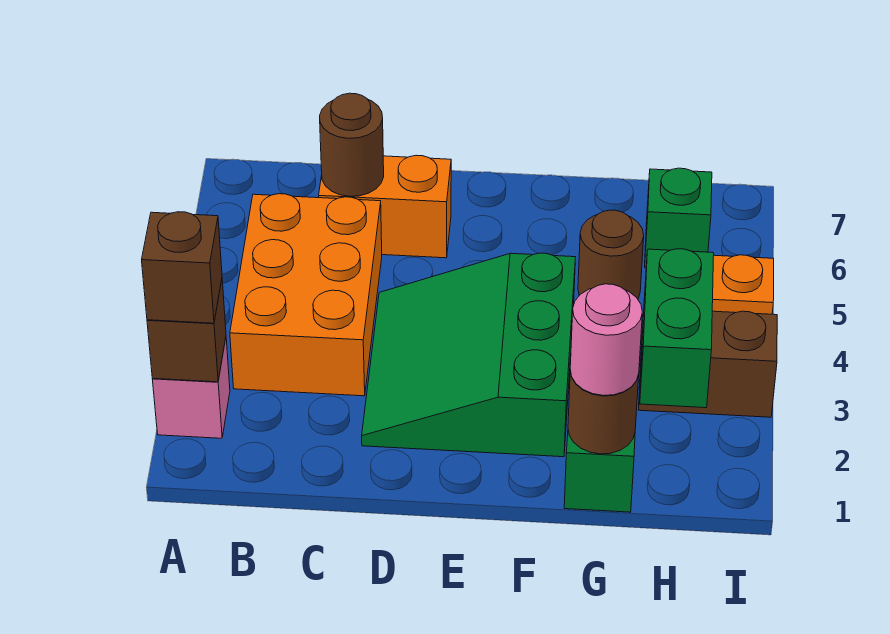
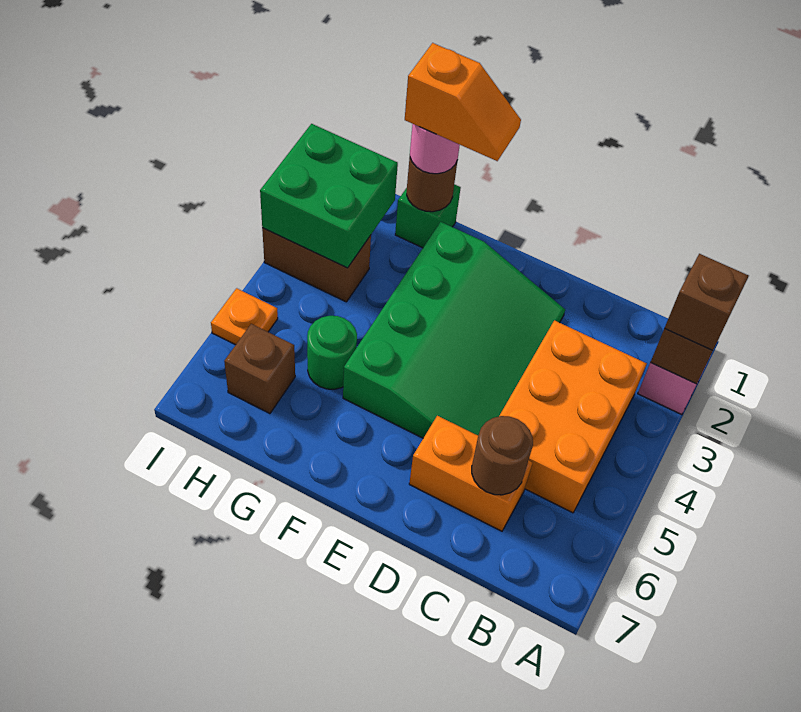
green 3x3 slope [362,253,575,457] -> green 3x4 slope [343,222,565,438]
none -> orange 1x2 slope [405,43,521,161]
brown 1x1 round brick [578,210,644,299] -> green 1x1 round brick [307,316,357,389]
green 1x2 brick [640,249,714,408] -> green 2x2 brick [260,124,398,268]
green 1x1 brick [645,168,712,268] -> brown 1x1 brick [224,324,295,414]

